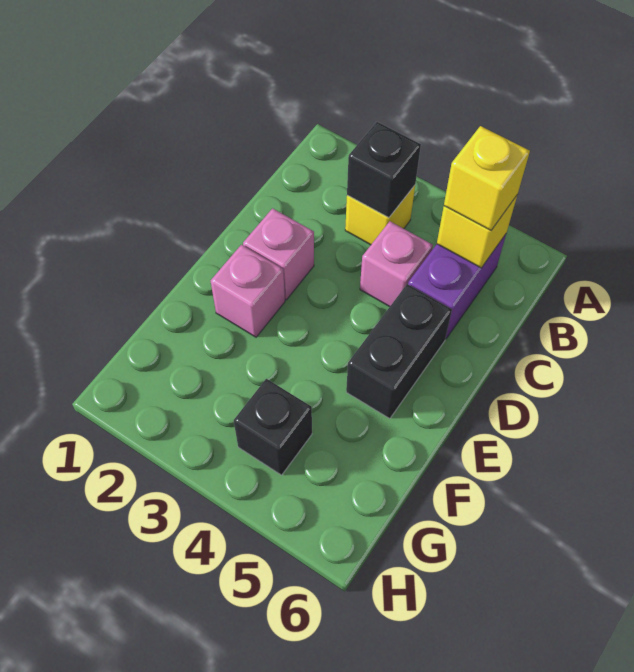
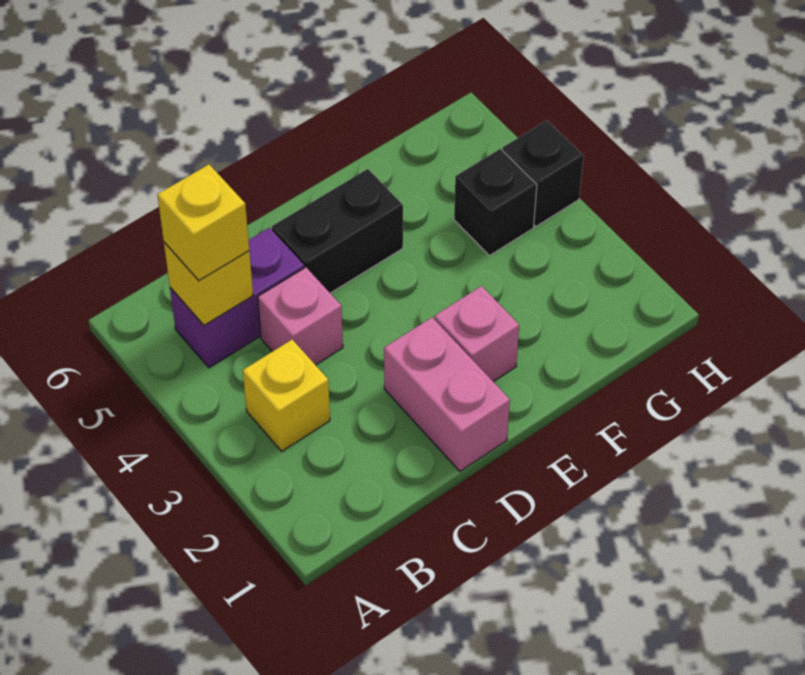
black 1x1 brick [347,122,421,218] -> black 1x1 brick moved to [503,121,584,226]
pink 1x1 brick [243,208,314,300] -> pink 1x2 brick [384,317,510,471]

